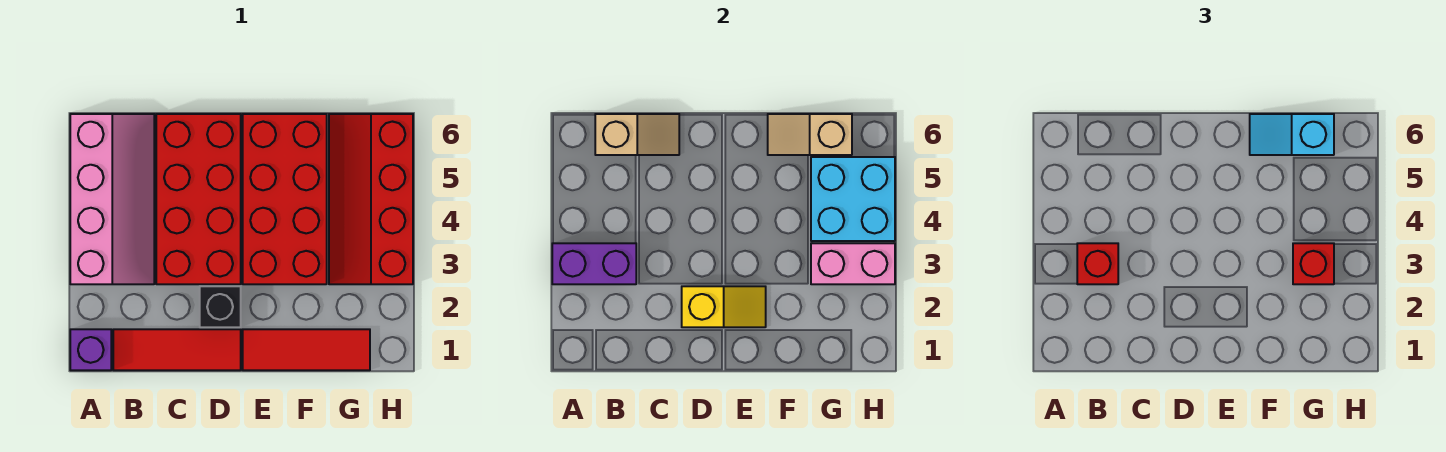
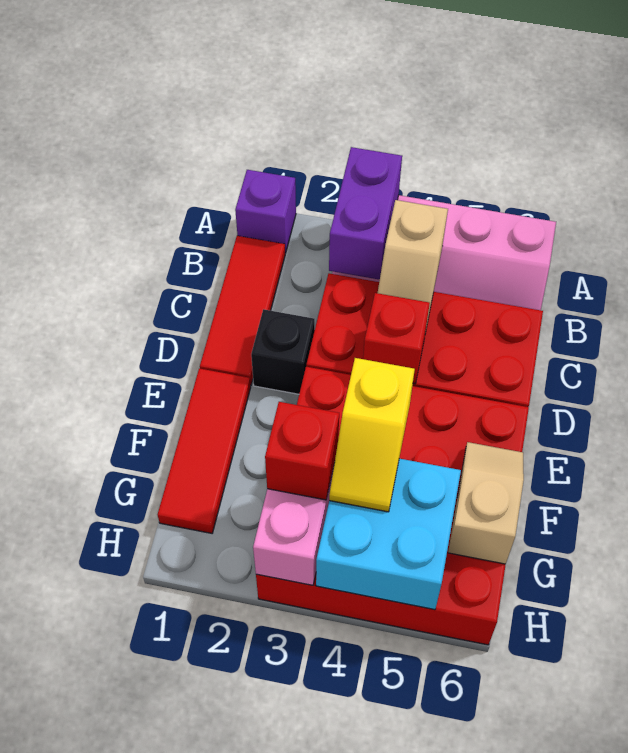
red 1x1 brick [1077,243,1118,284] -> red 1x1 brick moved to [363,293,430,384]
tan 1x2 slope [595,114,679,155] -> tan 1x2 slope moved to [378,200,448,328]
yellow 1x2 slope [682,286,766,327] -> yellow 1x2 slope moved to [329,358,415,512]
cyan 1x2 slope [1250,114,1334,155] -> none

